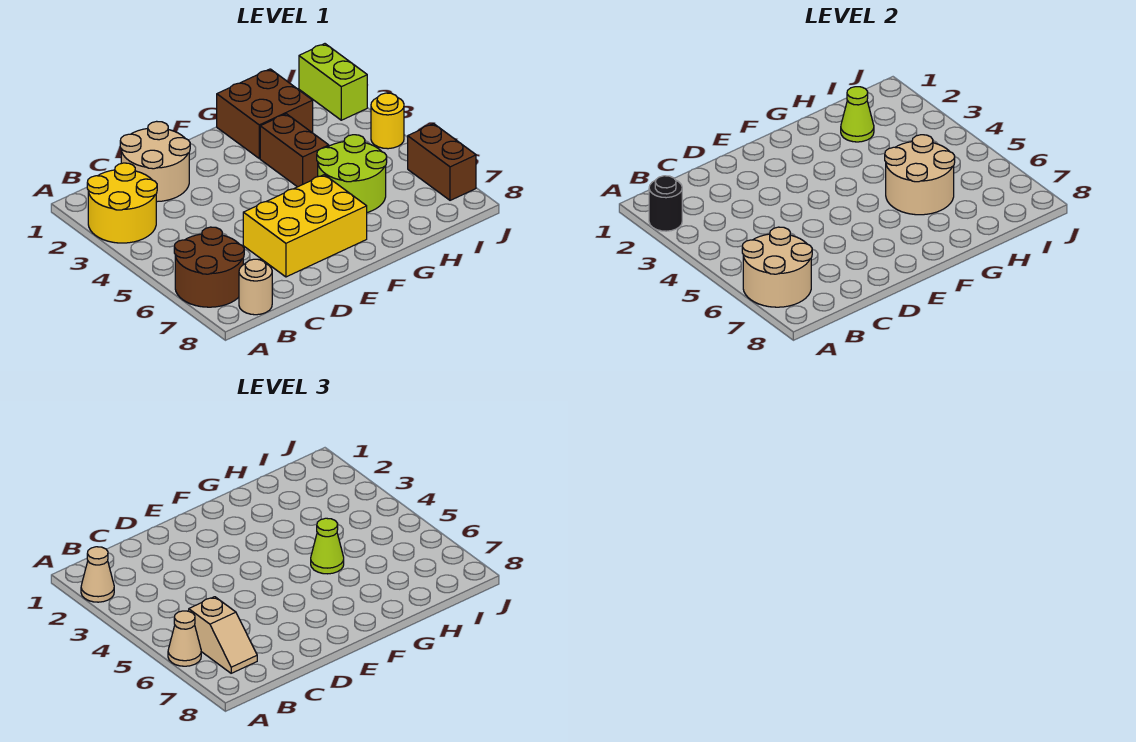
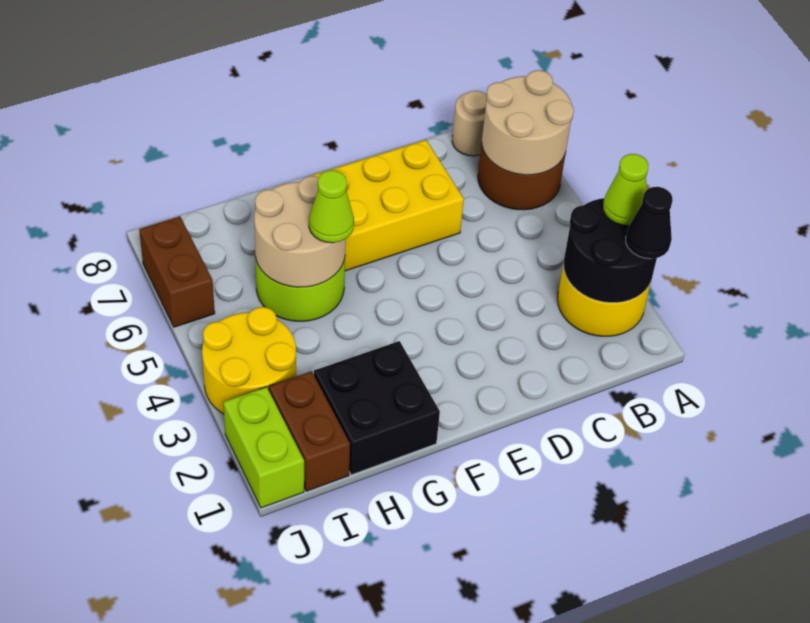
black 1x1 round brick [649,176,682,231] -> black 2x2 round brick [564,198,657,303]
tan 1x1 cone [81,547,114,602] -> black 1x1 cone [626,187,673,259]
tan 1x1 cone [168,611,201,666] -> none
tan 1x2 slope [189,597,257,673] -> none
tan 2x2 round brick [120,121,190,202] -> none
brown 2x2 brick [217,69,313,158] -> black 2x2 brick [314,341,440,475]
brown 1x2 brick [260,114,329,187] -> brown 1x2 brick moved to [269,371,350,491]
lime 1x1 cone [841,87,874,142] -> lime 1x1 cone moved to [603,154,648,225]
yellow 1x1 round brick [371,93,404,149] -> yellow 2x2 round brick [202,307,296,414]

